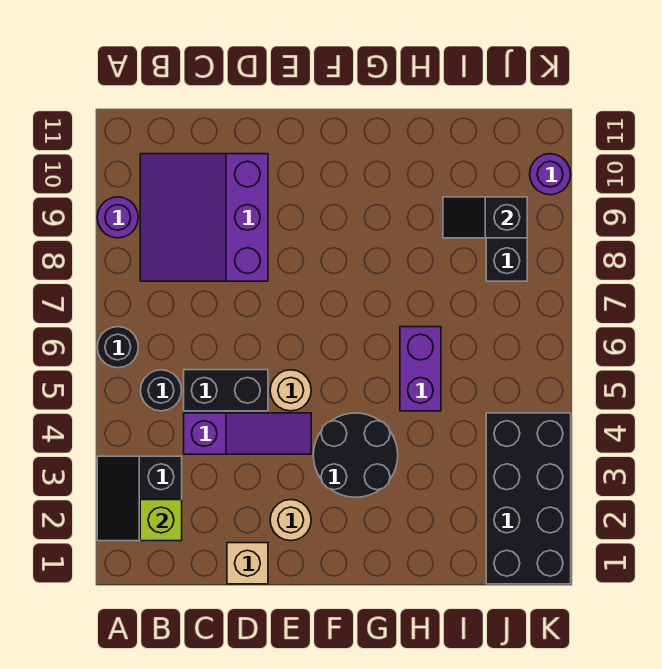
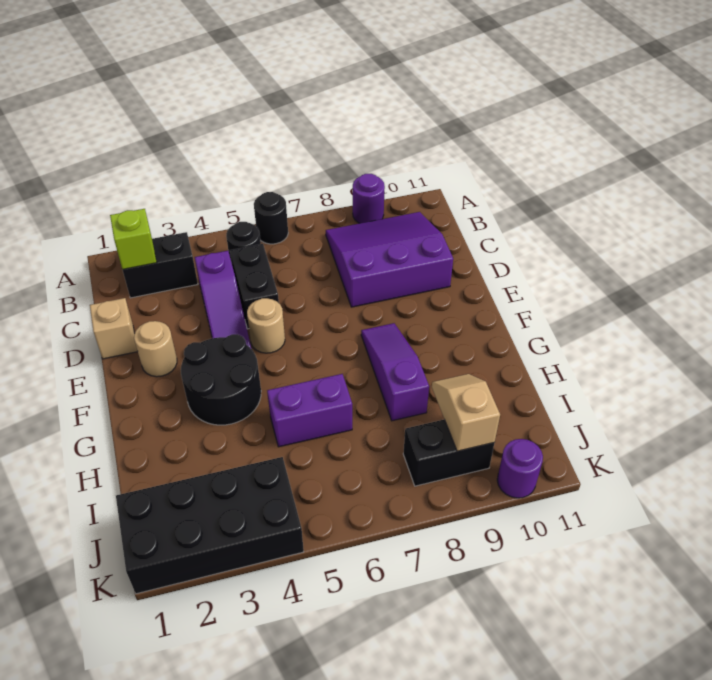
none -> purple 1x3 slope [361,323,429,421]
black 1x2 slope [443,197,527,238] -> tan 1x2 slope [432,374,500,451]

